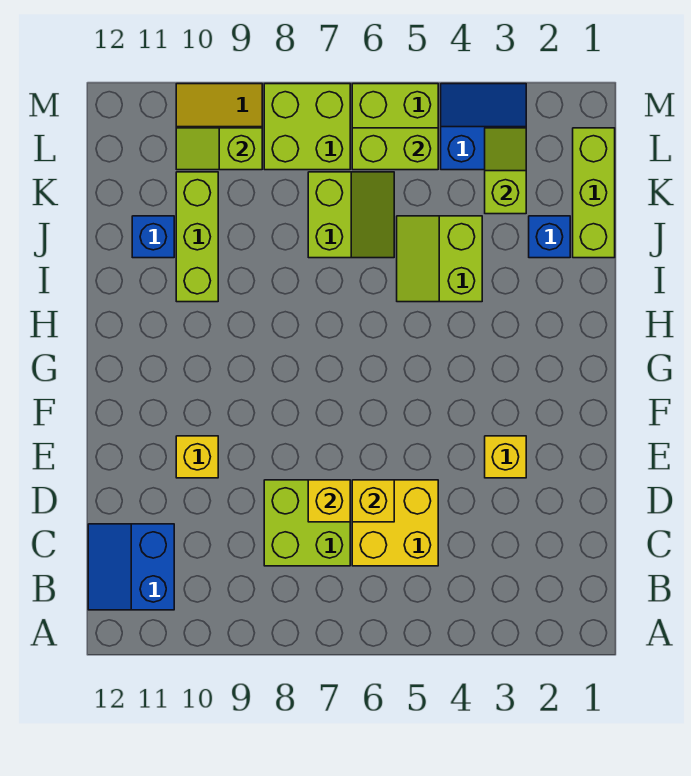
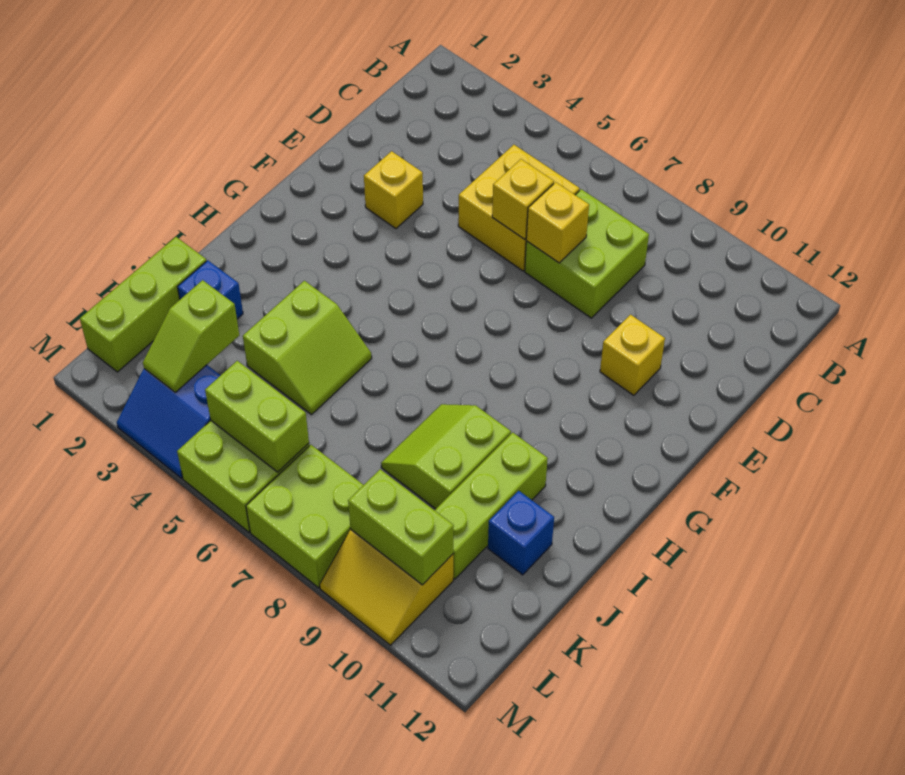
blue 2x2 slope [88,524,174,610] -> none
lime 2x2 slope [308,172,394,258] -> lime 2x2 slope moved to [381,404,511,509]
lime 1x2 slope [176,128,262,170] -> lime 1x2 brick [348,469,454,585]

